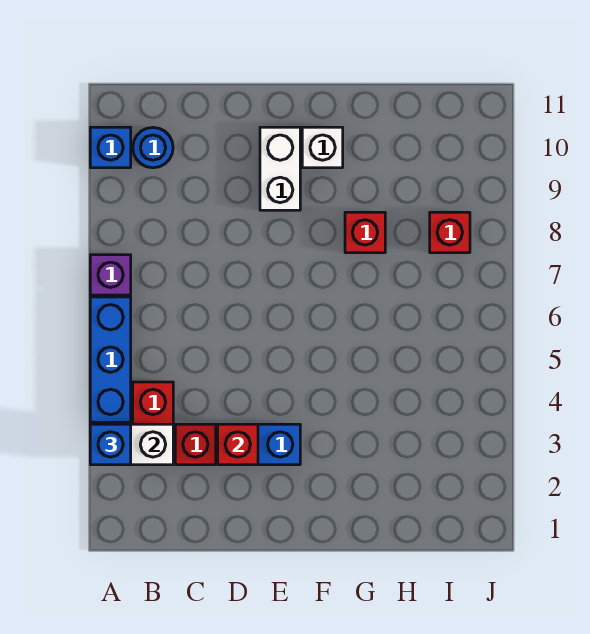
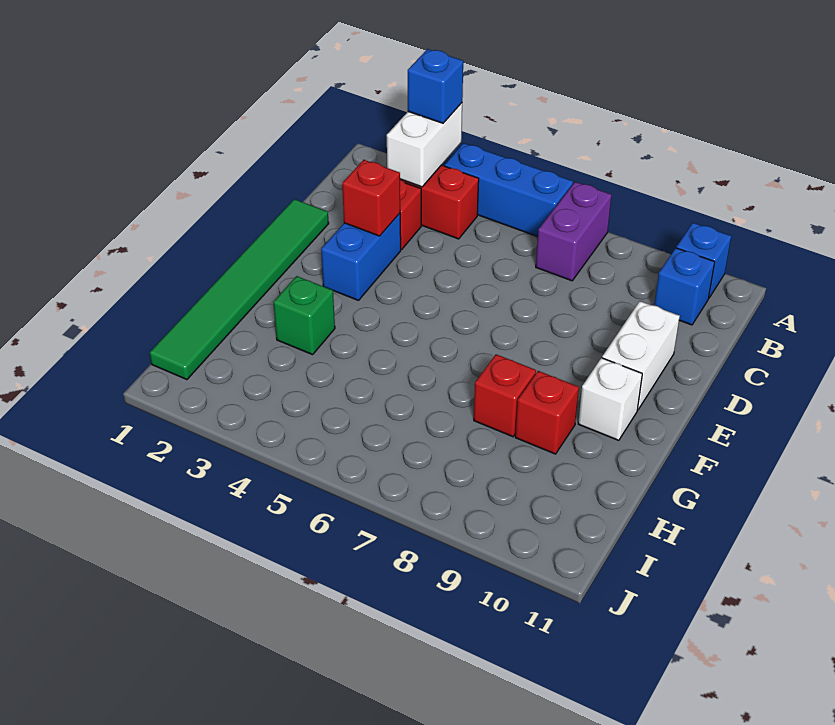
purple 1x1 brick [90,255,131,295] -> purple 1x2 brick [536,182,612,281]
blue 1x1 round brick [133,128,173,168] -> blue 1x1 brick [654,248,715,325]
none -> green 1x6 tile [150,199,329,380]
white 1x2 brick [260,127,300,210] -> white 1x2 brick turned to [602,301,680,410]
none -> green 1x1 brick [273,276,335,355]
red 1x1 brick [430,212,470,253] -> red 1x1 brick moved to [515,371,579,454]

